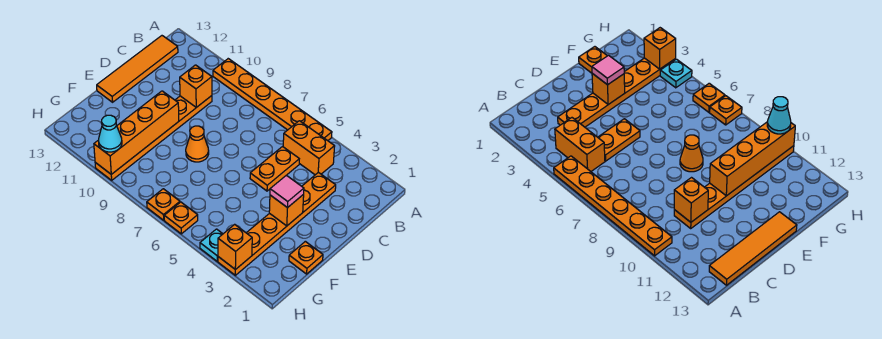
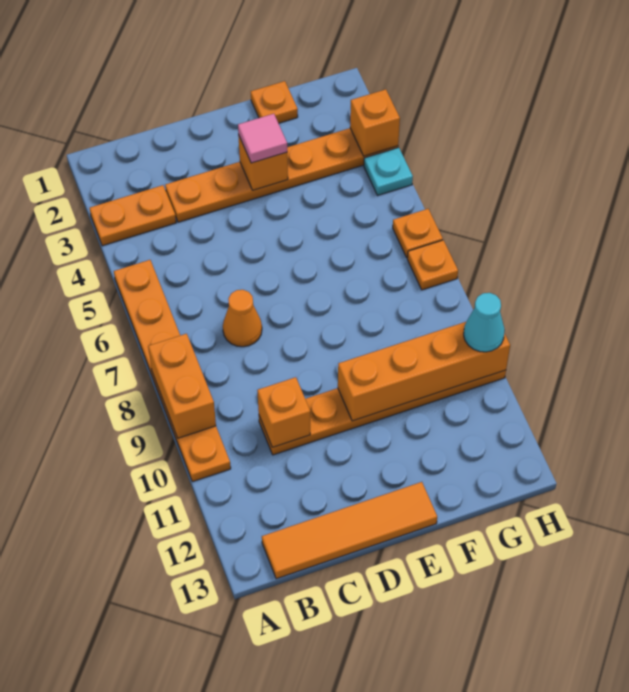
orange 1x2 brick [283,121,335,175] -> orange 1x2 brick moved to [148,334,216,438]
orange 1x2 plate [250,147,299,191] -> orange 1x2 plate moved to [90,185,176,246]
orange 1x1 cone [186,126,209,162] -> orange 1x1 cone moved to [223,290,262,347]

